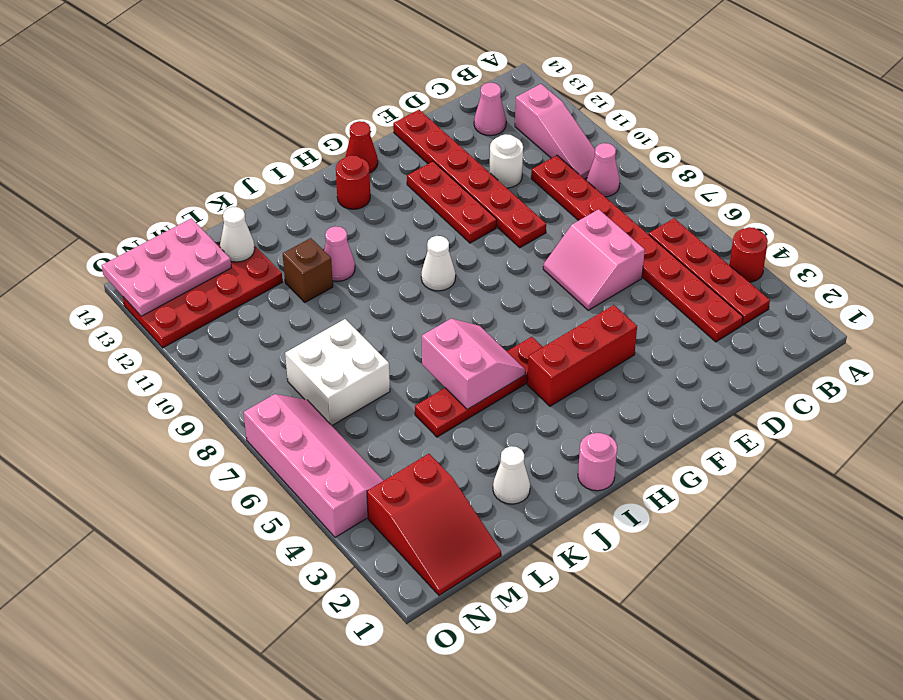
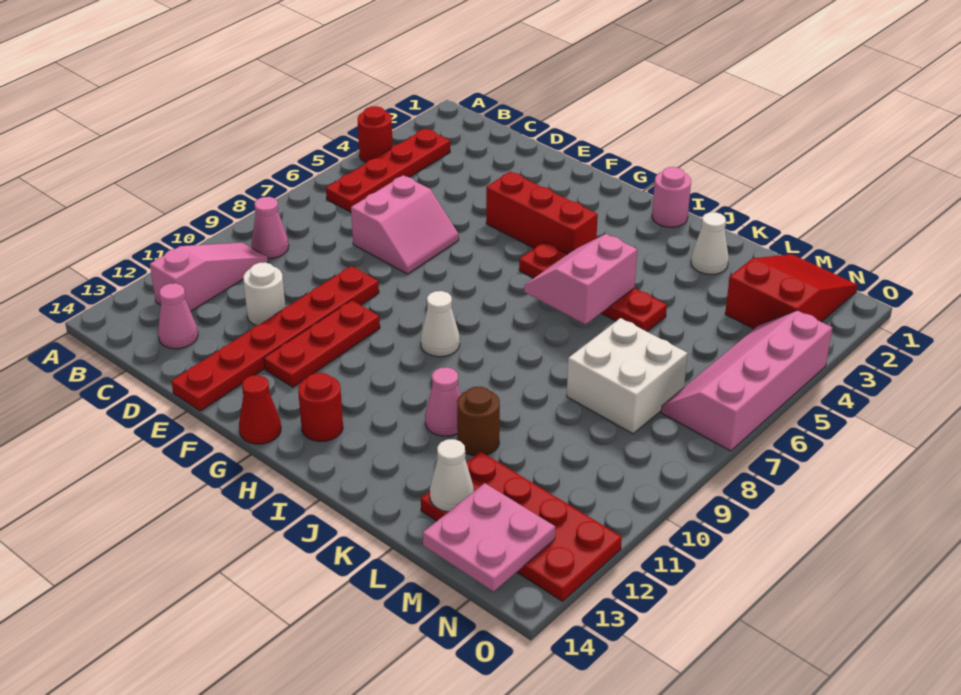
red 1x8 plate [531,155,743,342] -> none
brown 1x1 brick [283,238,333,302] -> brown 1x1 round brick [457,387,500,456]
pink 2x3 plate [102,218,231,316] -> pink 2x2 plate [423,483,555,591]

